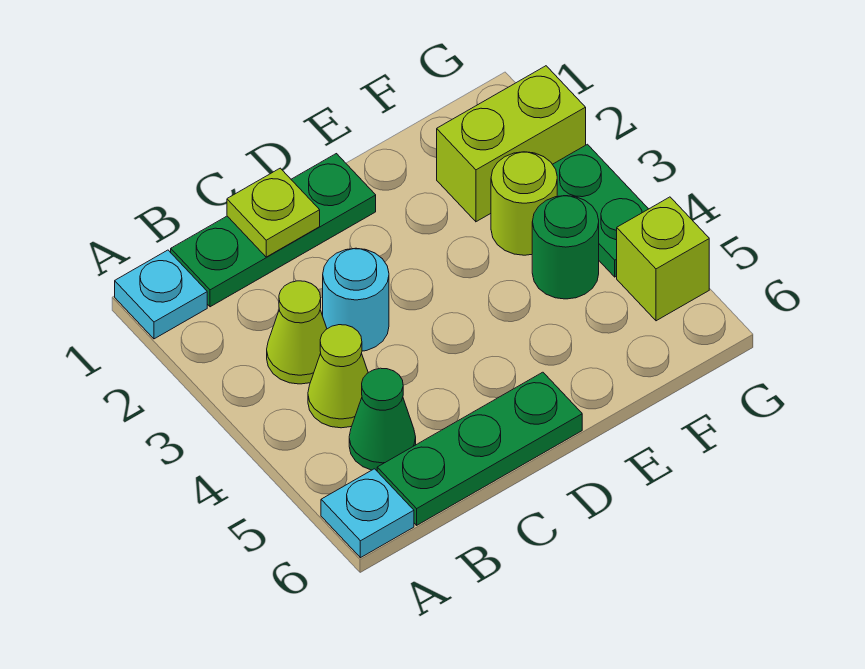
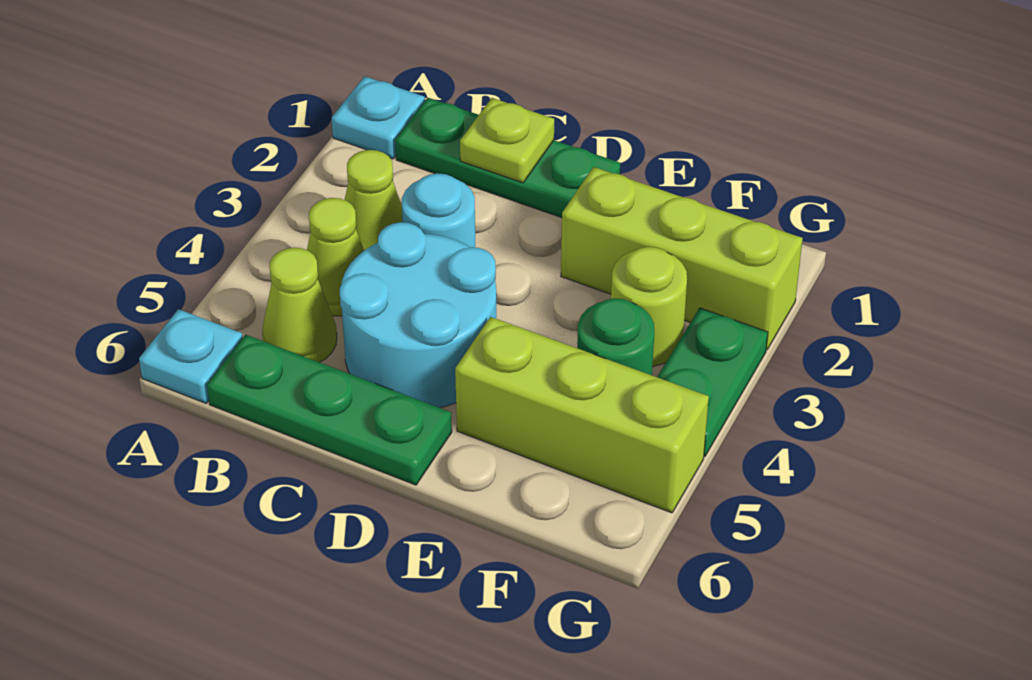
green 1x1 cone [349,368,416,471] -> lime 1x1 cone [262,248,337,362]
none -> cyan 2x2 round brick [340,222,496,408]
lime 1x2 brick [437,66,586,222] -> lime 1x3 brick [561,167,803,350]
lime 1x1 brick [617,197,709,321] -> lime 1x3 brick [455,317,709,513]

